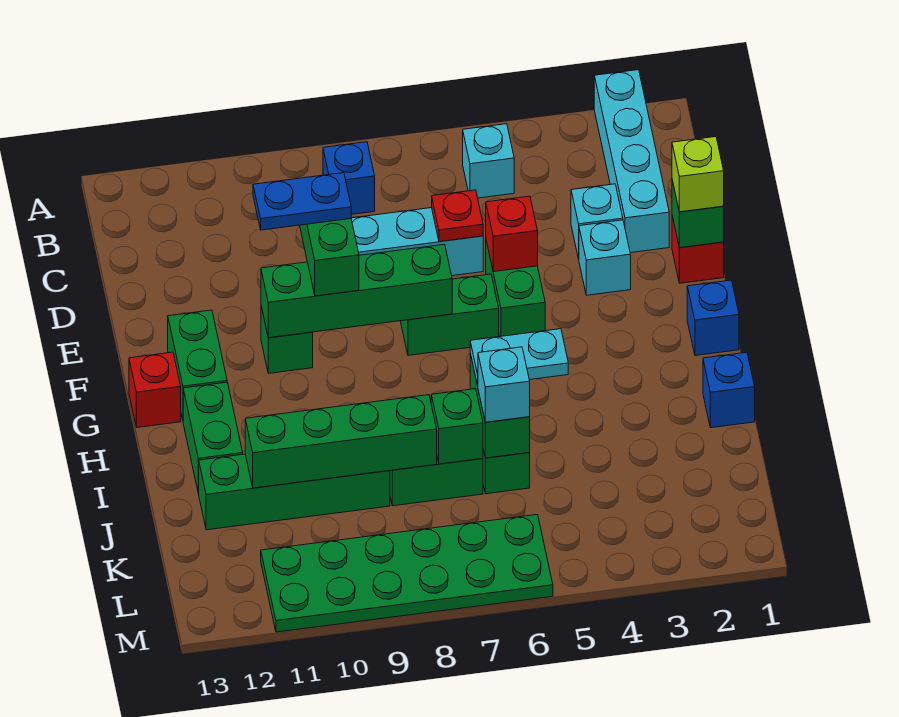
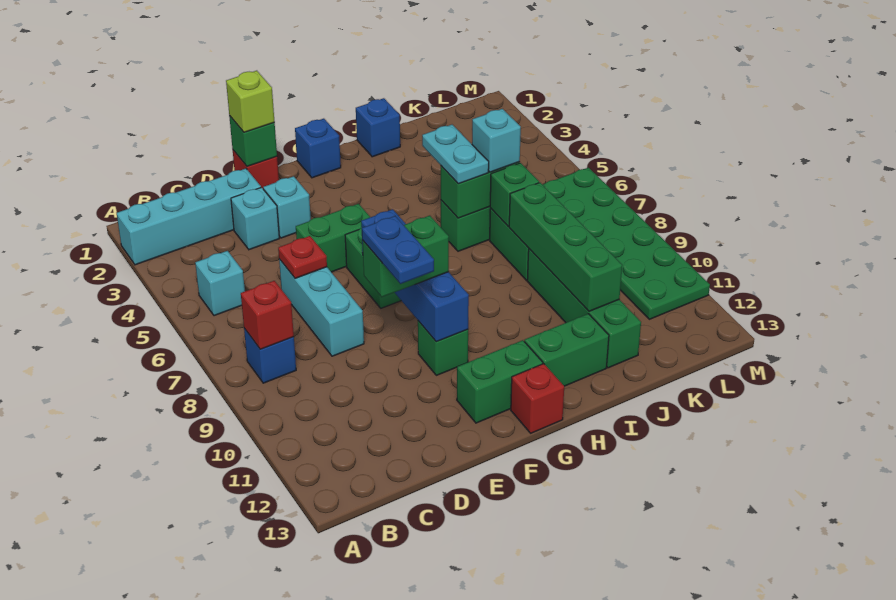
red 1x1 brick [486,196,538,272] -> red 1x1 brick moved to [241,281,294,349]
green 1x4 brick [261,244,452,338] -> blue 1x4 brick [361,209,469,342]

